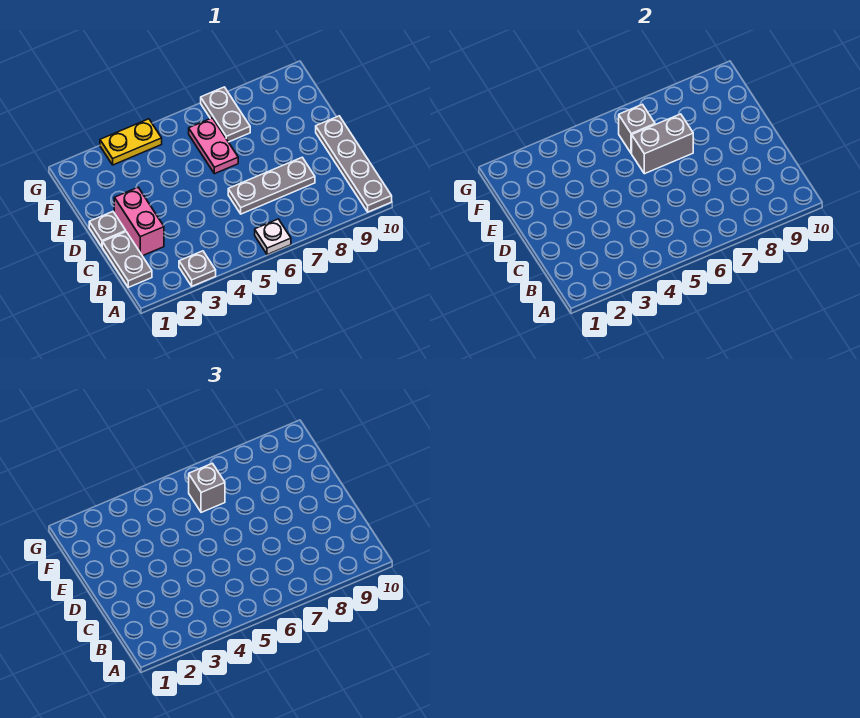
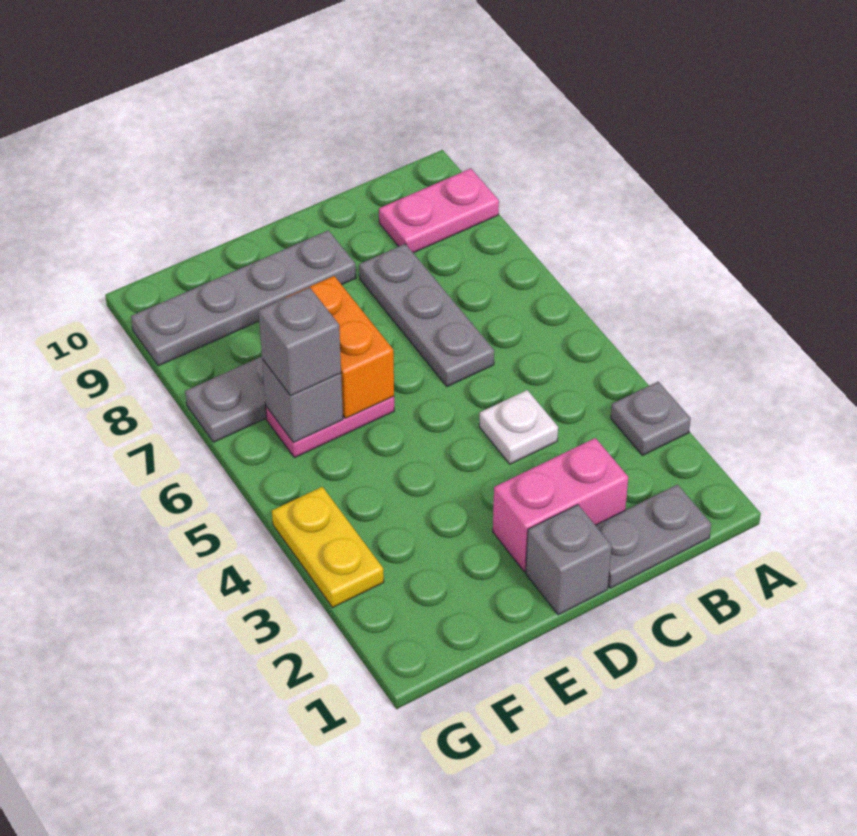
white 1x1 plate [255,219,291,255] -> white 1x1 plate moved to [479,390,558,464]
none -> pink 1x2 plate [379,168,499,253]
grey 1x4 plate [316,116,392,212] -> grey 1x4 plate moved to [131,230,356,366]
grey 1x1 plate [89,212,126,247] -> grey 1x1 brick [526,505,612,615]
grey 1x2 brick [632,114,693,174] -> orange 1x2 brick [285,276,394,418]

